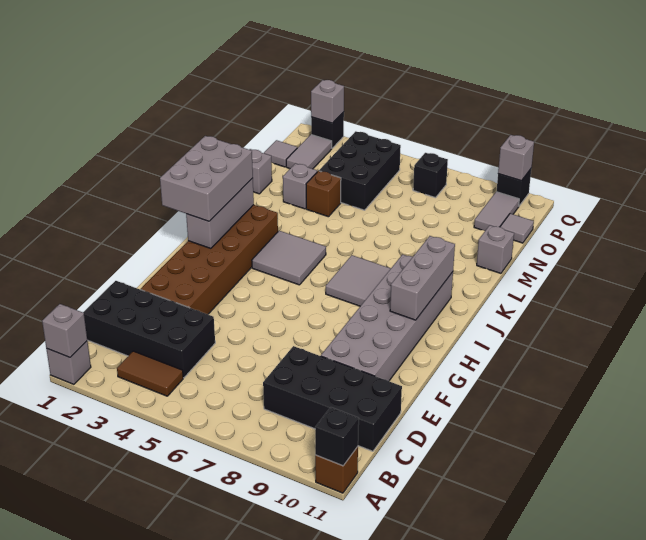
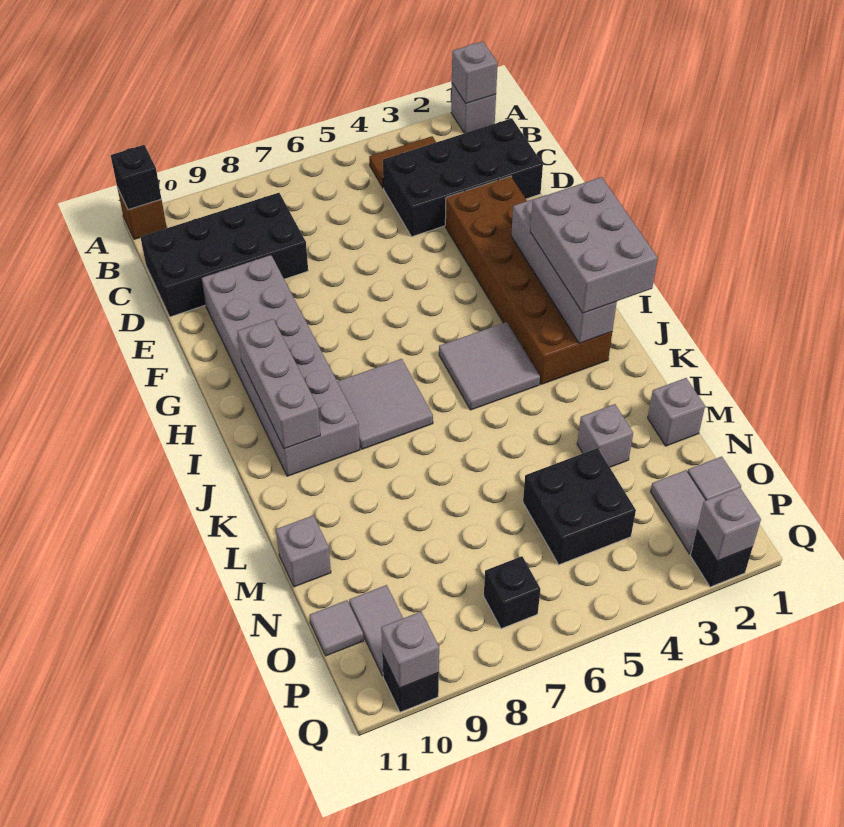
grey 1x3 brick [186,178,254,248] -> grey 1x4 brick [511,195,617,343]
brown 1x1 brick [306,171,341,217] -> none
black 2x3 brick [319,131,401,210] -> black 2x2 brick [523,448,636,565]

